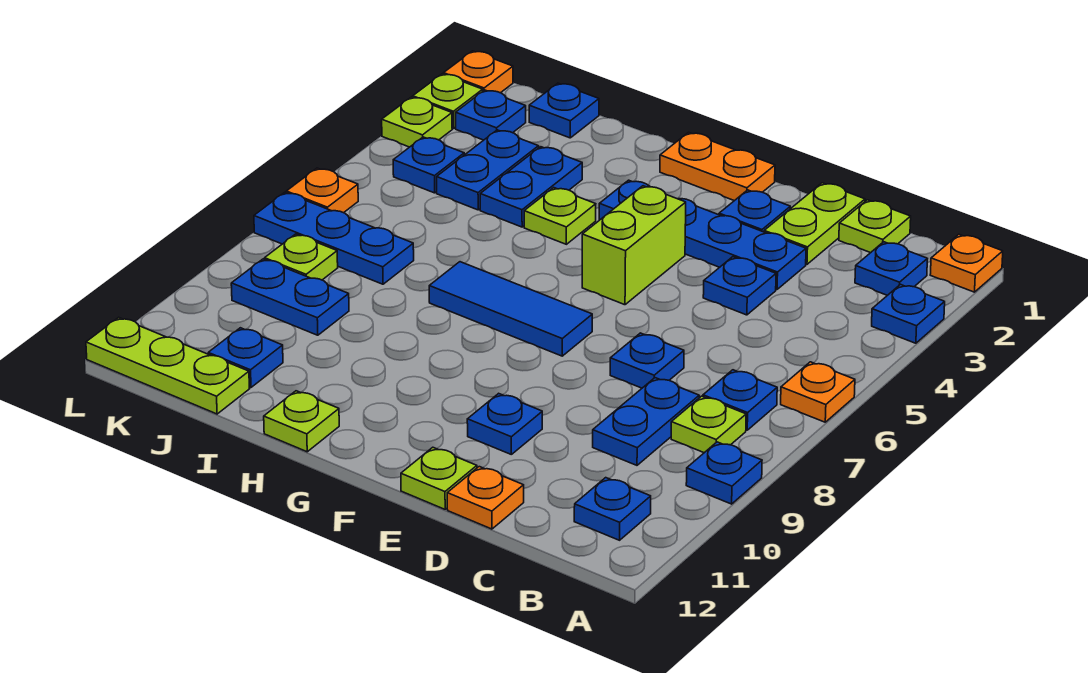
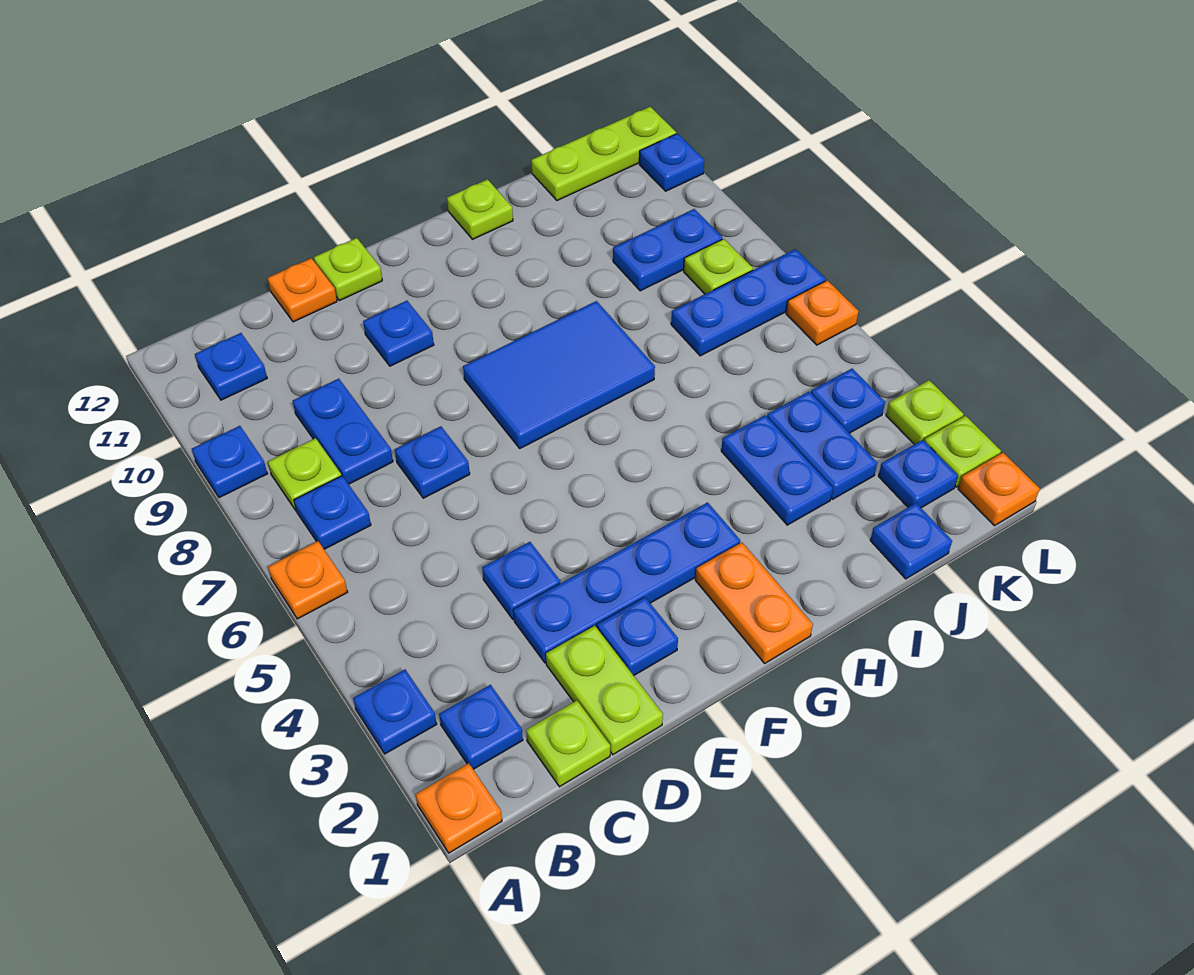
orange 1x2 plate [660,132,775,201] -> orange 1x2 plate turned to [695,542,813,663]
lime 1x2 brick [582,186,686,305] -> none
blue 1x3 tile [429,262,592,356] -> blue 2x3 tile [463,301,655,448]
lime 1x1 plate [524,188,596,244] -> none
blue 1x1 plate [208,328,283,387] -> blue 1x1 plate moved to [639,134,704,191]

